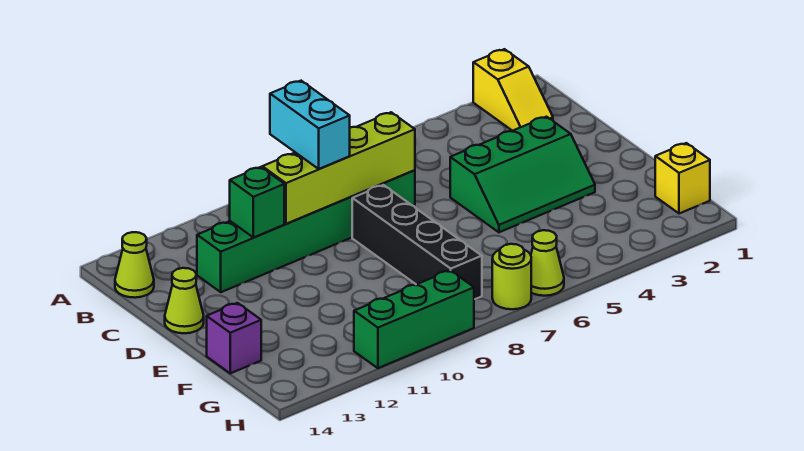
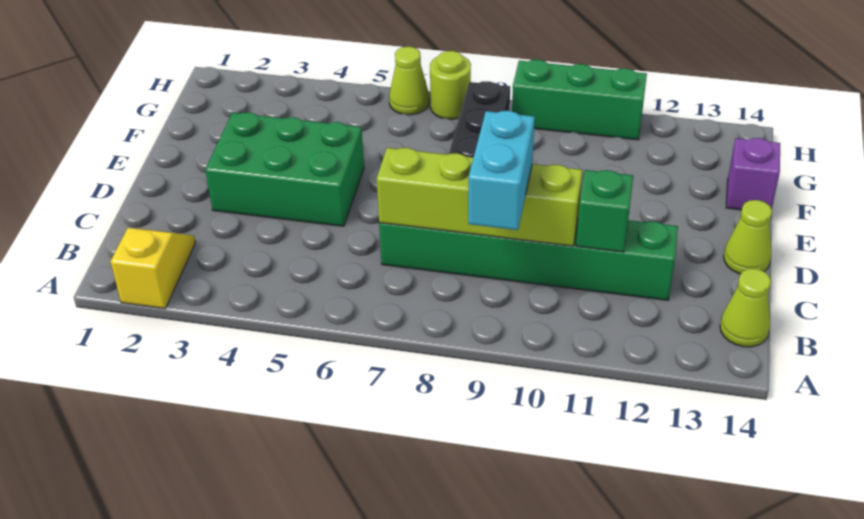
green 2x3 slope [450,117,595,232] -> green 2x3 brick [205,112,364,226]
yellow 1x1 brick [655,143,710,214] -> none

